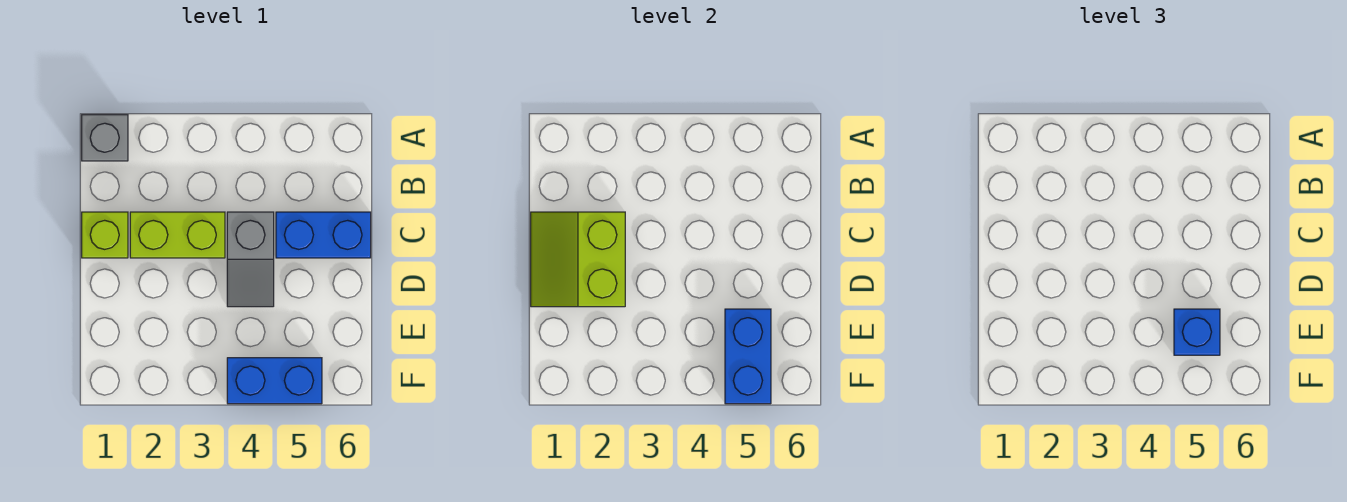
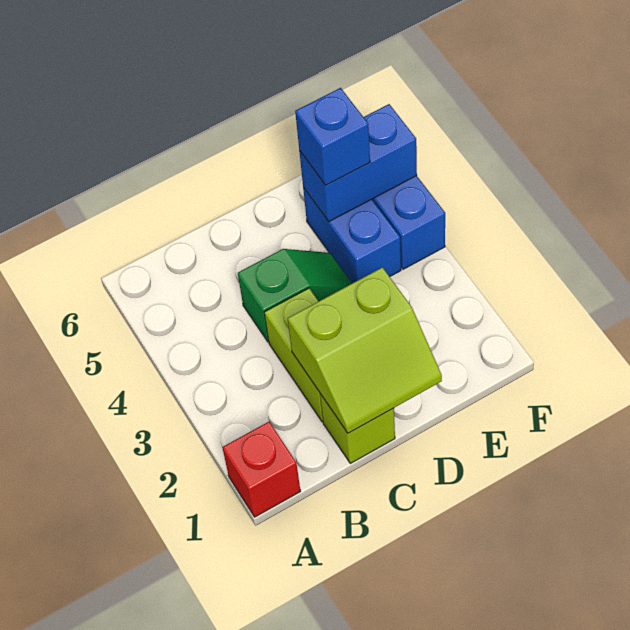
grey 1x1 brick [82,115,128,161] -> red 1x1 brick [222,422,300,517]
grey 1x2 slope [227,212,274,307] -> green 1x2 slope [238,249,352,342]
blue 1x2 brick [276,212,371,258] -> blue 1x2 brick moved to [303,188,401,283]

